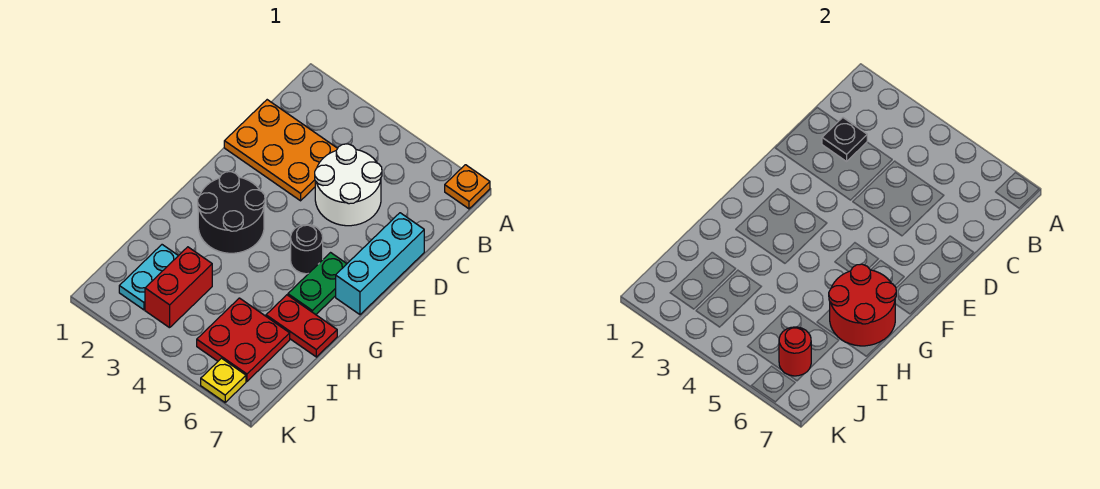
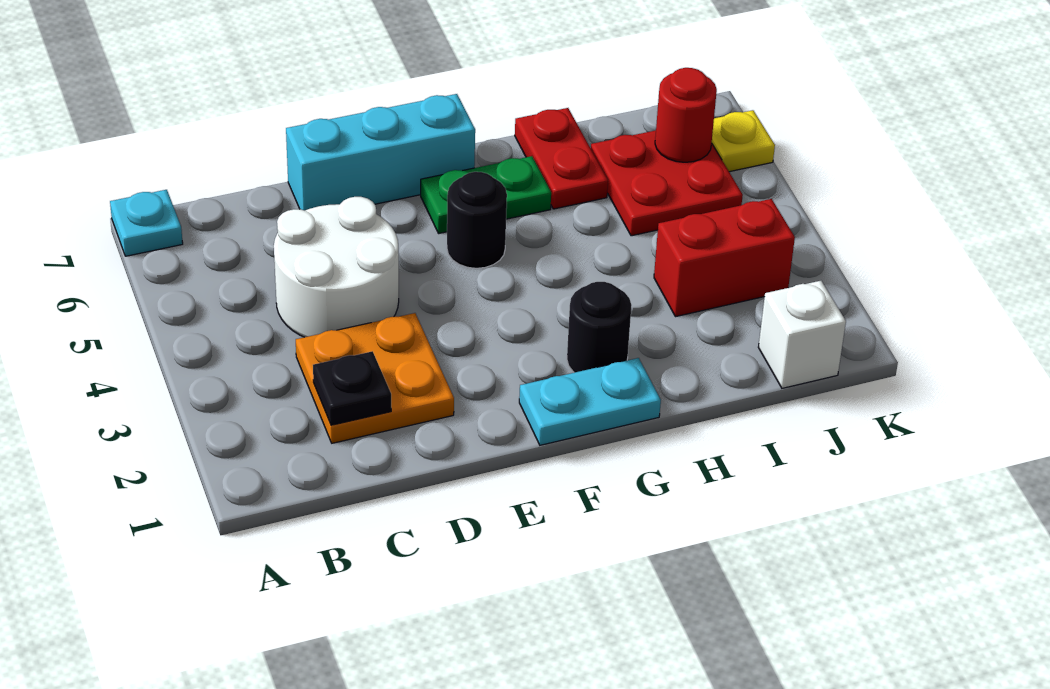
orange 1x1 plate [445,165,490,209] -> cyan 1x1 plate [110,190,183,256]
orange 2x3 plate [224,100,338,201] -> orange 2x2 plate [296,313,454,443]
black 2x2 round brick [198,172,265,253] -> black 1x1 round brick [567,282,631,373]
red 2x2 round brick [829,264,896,346] -> none
cyan 1x2 plate [119,245,178,310] -> cyan 1x2 plate moved to [519,358,661,445]
none -> white 1x1 brick [758,281,846,388]

